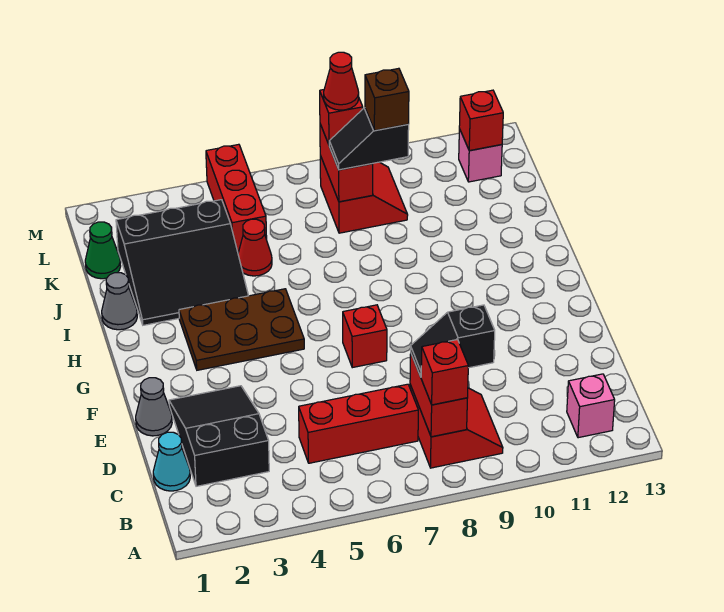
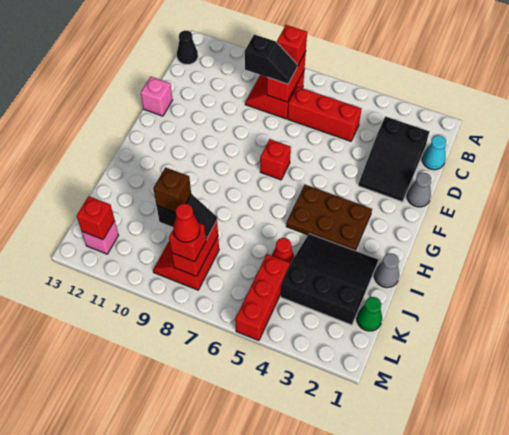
pink 1x1 brick [567,374,615,438] -> pink 1x1 brick moved to [141,77,172,116]
none -> black 1x1 cone [177,30,198,64]

